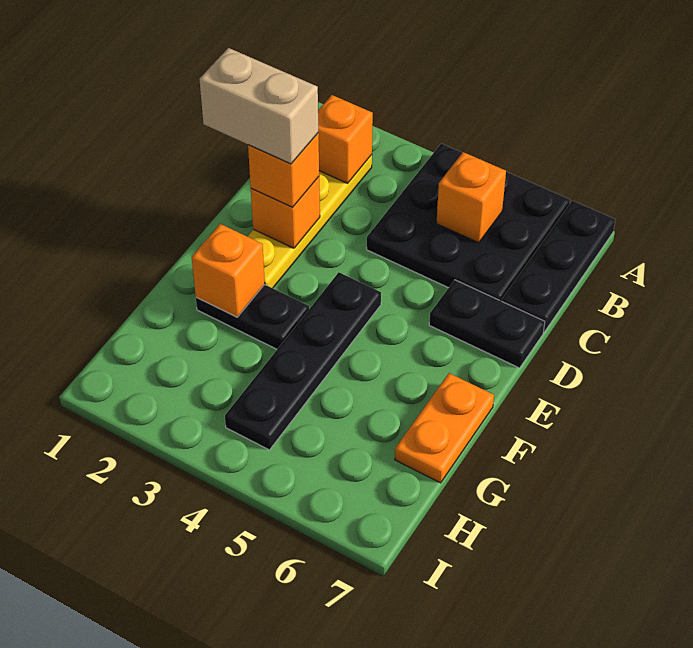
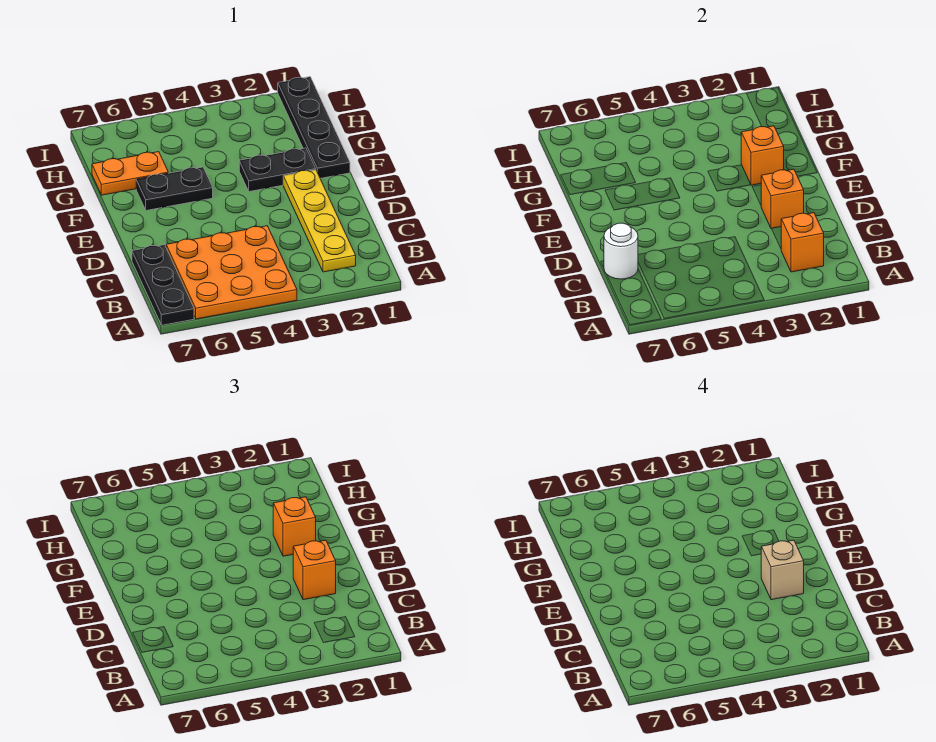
black 3x3 plate [367,144,570,301] -> orange 3x3 plate [166,226,297,319]
orange 1x1 brick [436,152,506,243] -> orange 1x1 brick moved to [273,497,316,556]
none -> white 1x1 round brick [604,223,638,279]
tan 1x2 brick [199,48,318,164] -> tan 1x1 brick [761,540,804,600]
black 1x2 plate [429,280,545,368] -> black 1x2 plate moved to [136,167,213,211]
black 1x4 plate [225,272,381,450] -> black 1x4 plate moved to [278,77,350,178]
orange 1x2 plate [395,373,494,483] -> orange 1x2 plate turned to [92,152,168,195]

